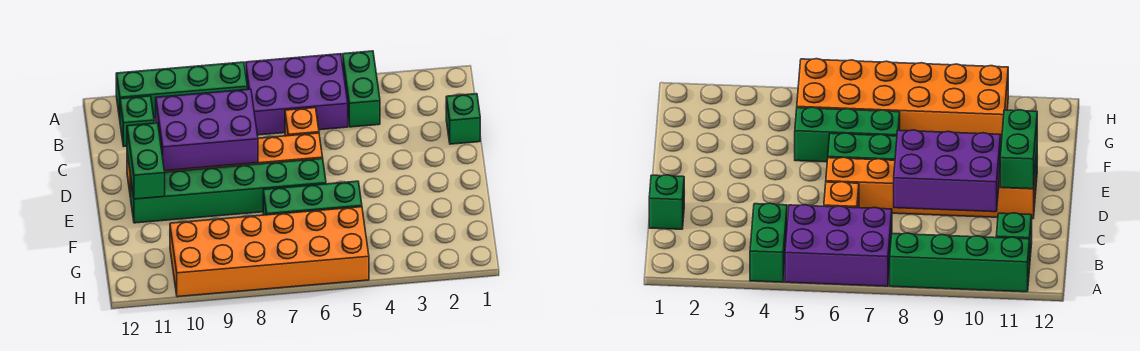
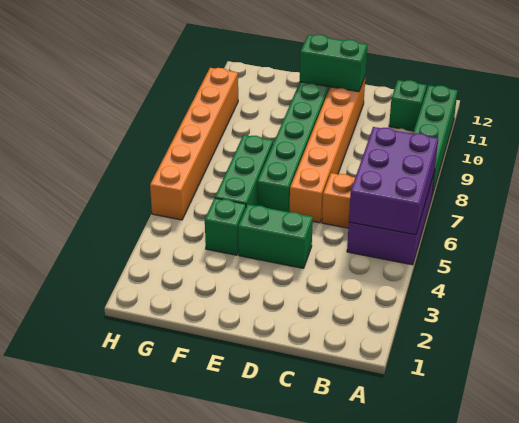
green 1x2 brick [342,51,380,127] -> green 1x2 brick moved to [238,204,313,268]
green 1x1 brick [446,94,480,144] -> green 1x1 brick moved to [205,198,246,255]
purple 2x3 brick [156,89,258,171] -> purple 2x3 brick moved to [349,127,438,235]
orange 2x6 brick [170,207,369,297] -> orange 1x6 brick [150,68,238,220]

